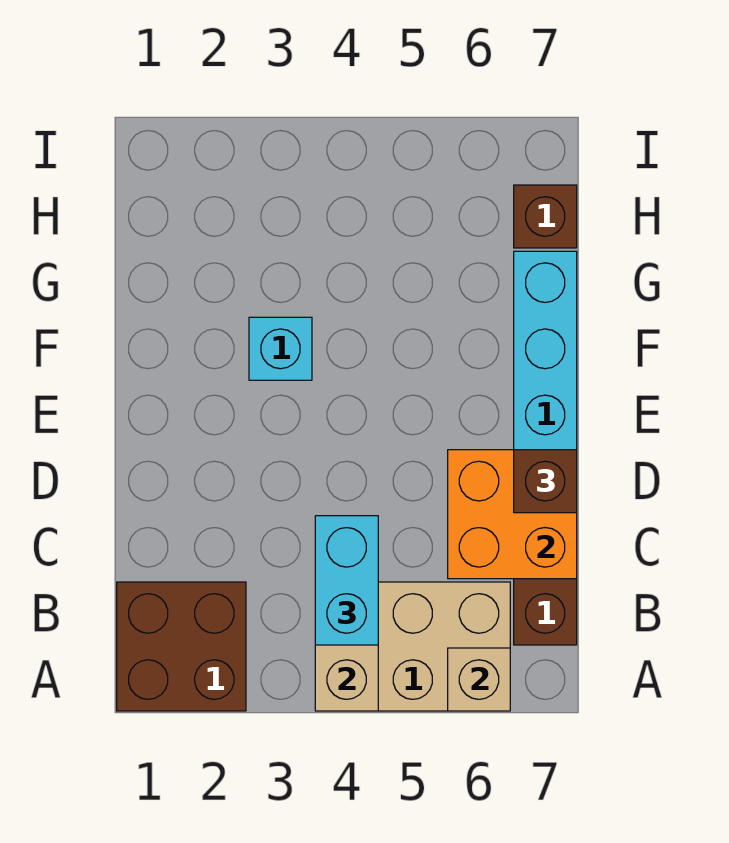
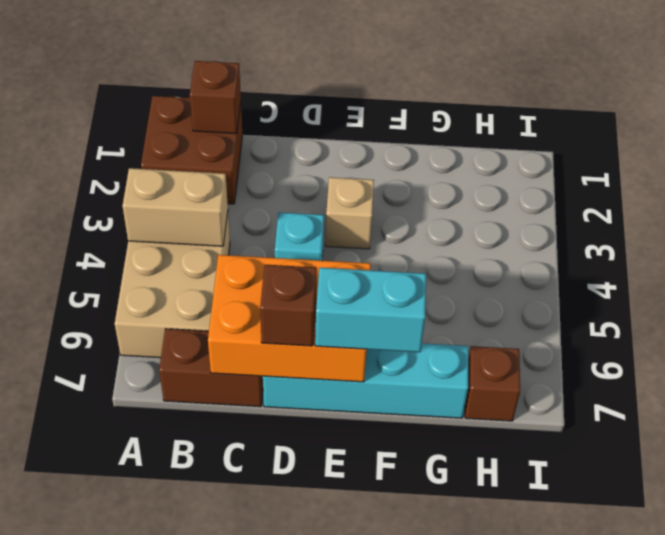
tan 1x1 brick [448,648,510,711] -> tan 1x1 brick moved to [326,177,374,249]
none -> brown 1x1 brick [190,61,241,134]
cyan 1x2 brick [315,516,378,645] -> cyan 1x2 brick moved to [315,268,426,352]
orange 2x2 brick [448,450,577,579] -> orange 2x3 brick [208,255,371,382]
cyan 1x1 brick [249,317,312,380] -> cyan 1x1 brick moved to [275,212,324,261]

